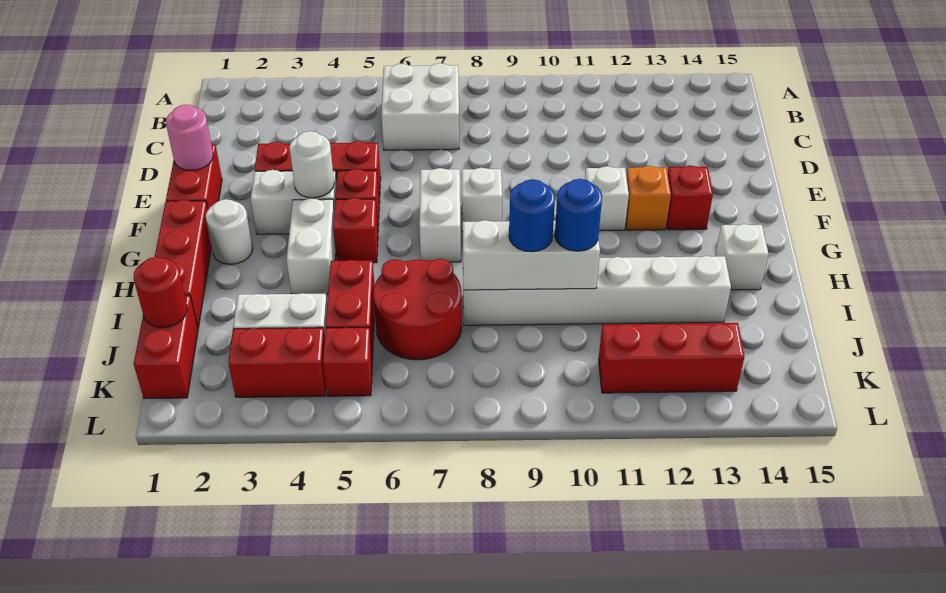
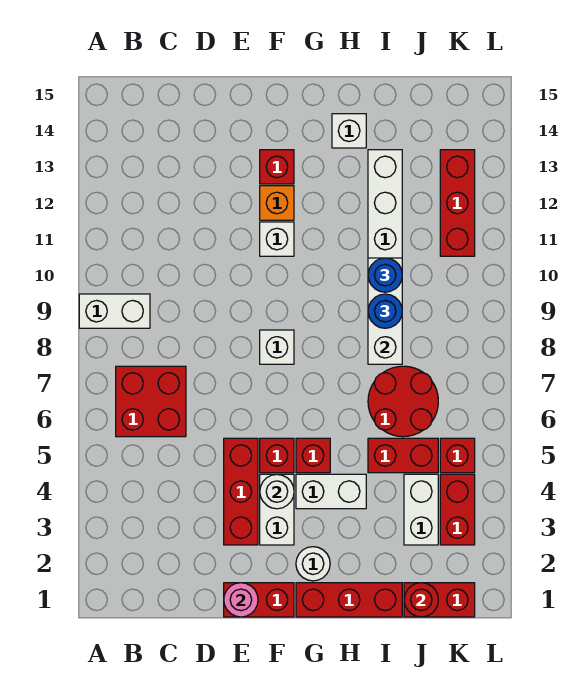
white 2x2 brick [381,63,459,150] -> red 2x2 brick [116,366,186,437]
white 1x2 brick [419,168,461,262] -> white 1x2 brick moved to [79,294,150,328]

